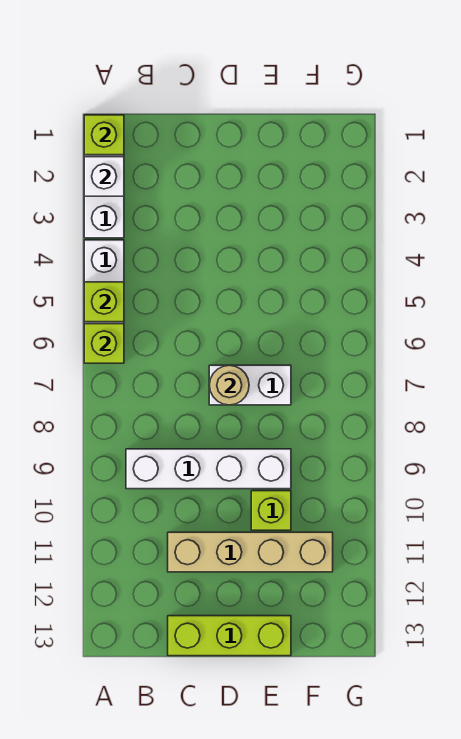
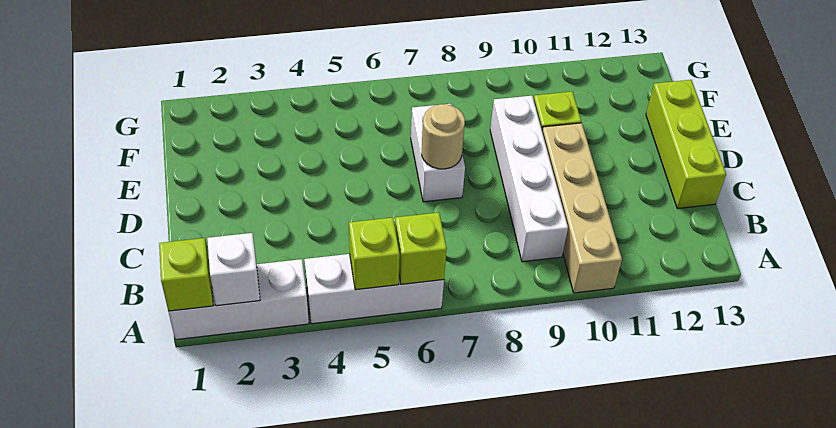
tan 1x4 brick [168,532,333,572] -> tan 1x4 brick moved to [542,123,622,293]

